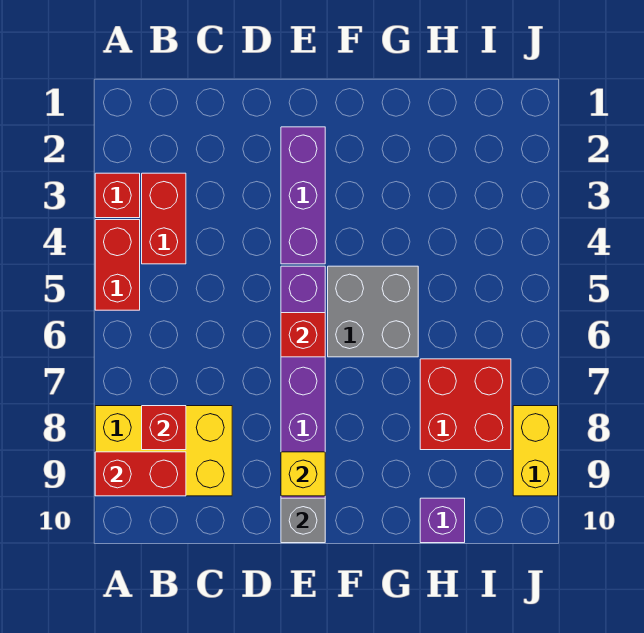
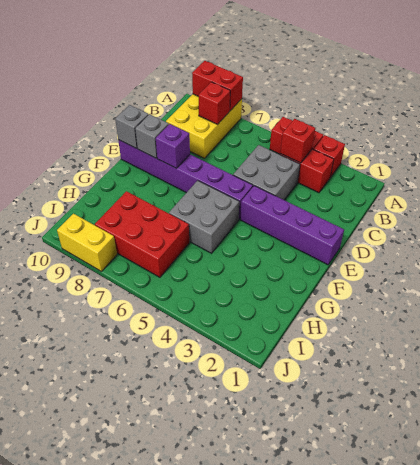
red 1x2 brick [95,452,186,496] -> red 1x2 brick turned to [192,61,243,111]
none -> grey 2x2 brick [233,145,300,200]
purple 1x3 brick [281,127,325,264] -> purple 1x4 brick [240,186,344,265]
red 1x1 brick [281,313,325,357] -> red 1x1 brick moved to [280,119,315,163]
yellow 1x1 brick [281,452,325,496] -> grey 1x1 brick [135,114,169,158]
red 2x2 brick [420,359,511,450] -> red 2x3 brick [95,191,189,277]
purple 1x1 brick [420,498,465,543] -> purple 1x1 brick moved to [156,124,190,168]

